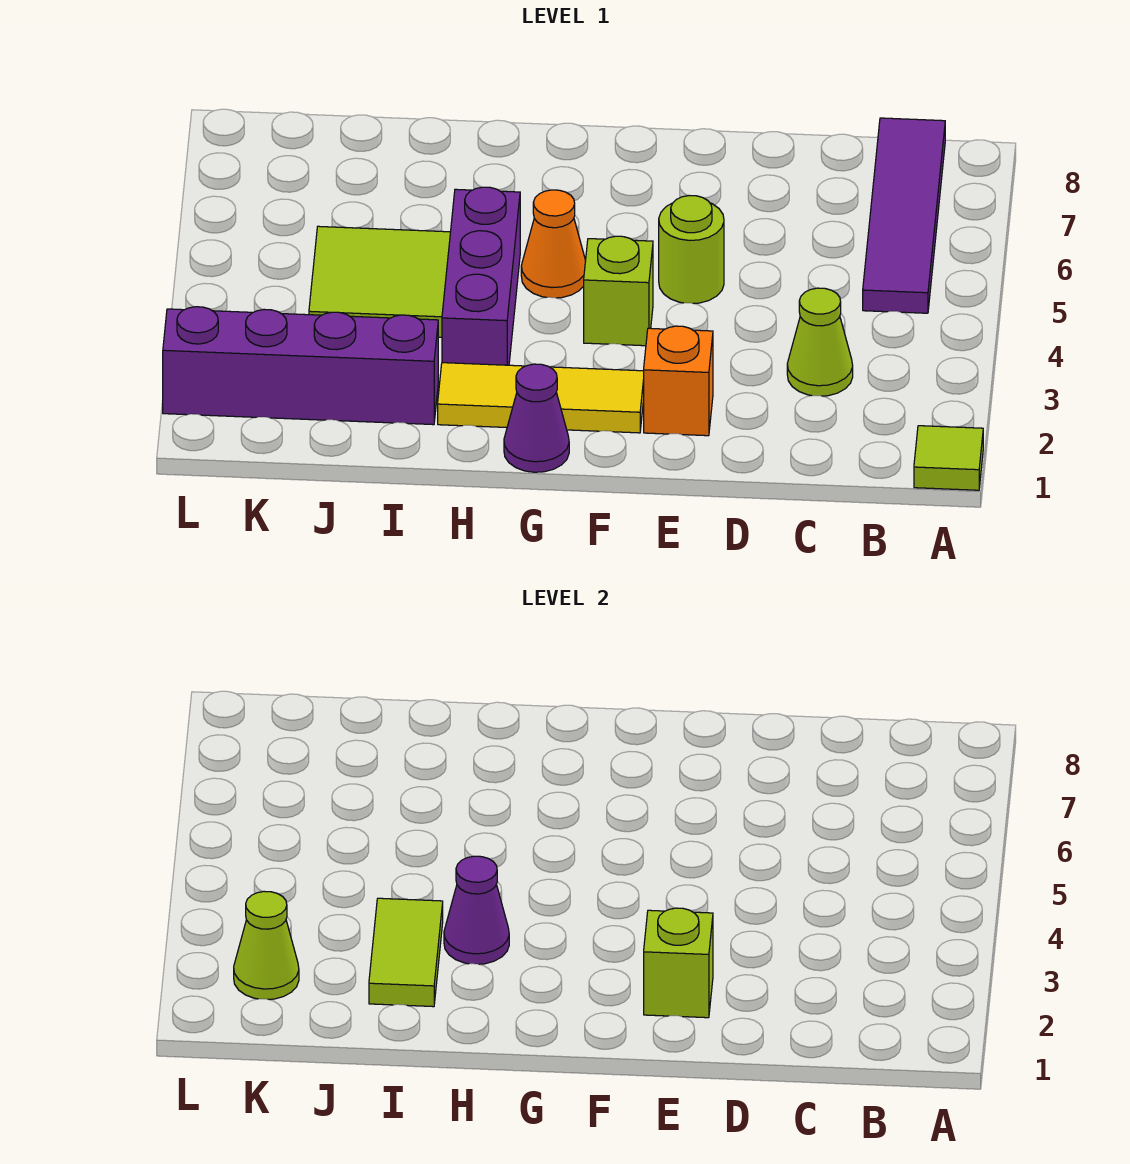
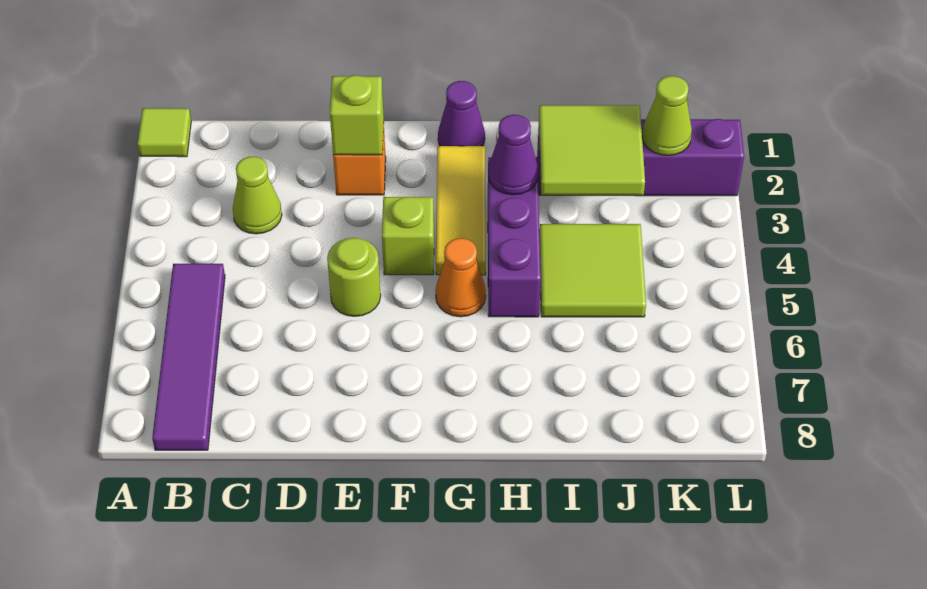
yellow 1x3 tile [438,363,644,433] -> yellow 1x3 tile turned to [436,146,486,275]
lime 1x2 tile [369,898,443,1007] -> lime 2x2 tile [539,105,645,195]

